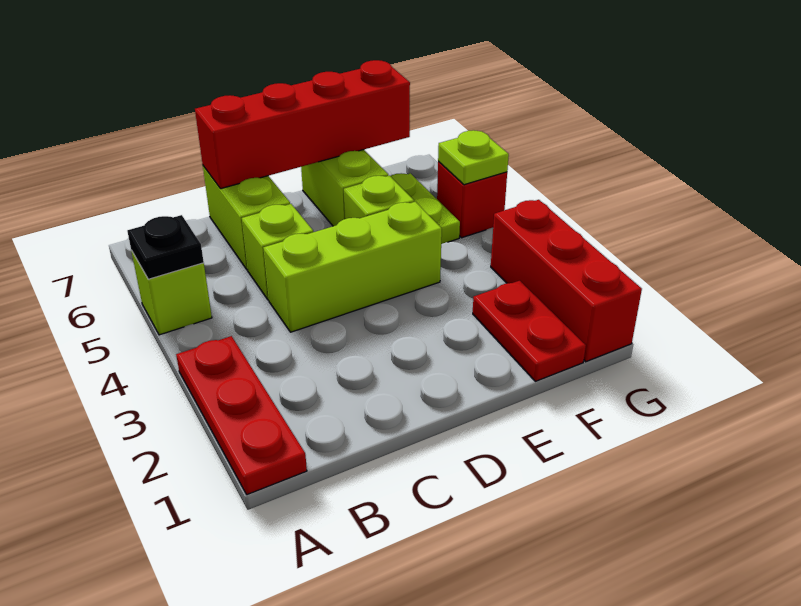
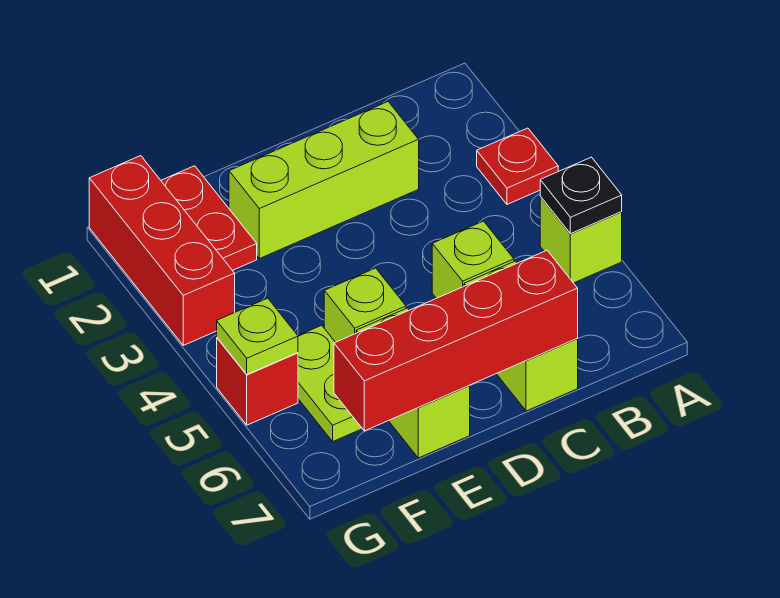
red 1x3 plate [176,336,307,495] -> red 1x1 plate [477,128,558,204]
lime 1x3 brick [263,202,442,332] -> lime 1x3 brick moved to [229,102,419,259]

